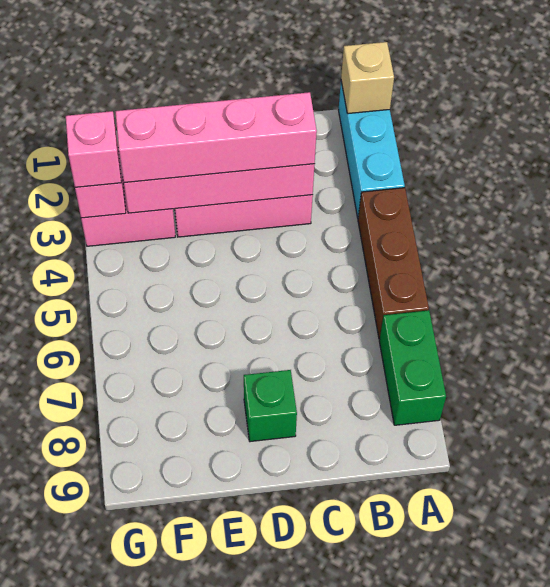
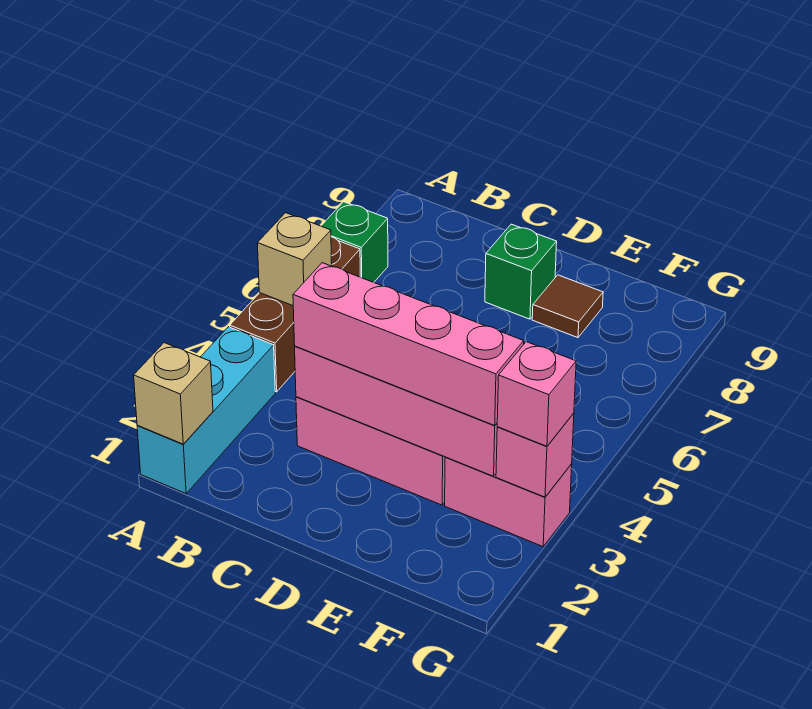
none -> tan 1x1 brick [258,213,332,306]
green 1x2 brick [379,310,446,425] -> green 1x1 brick [321,202,388,282]
none -> brown 1x1 tile [532,275,603,338]

